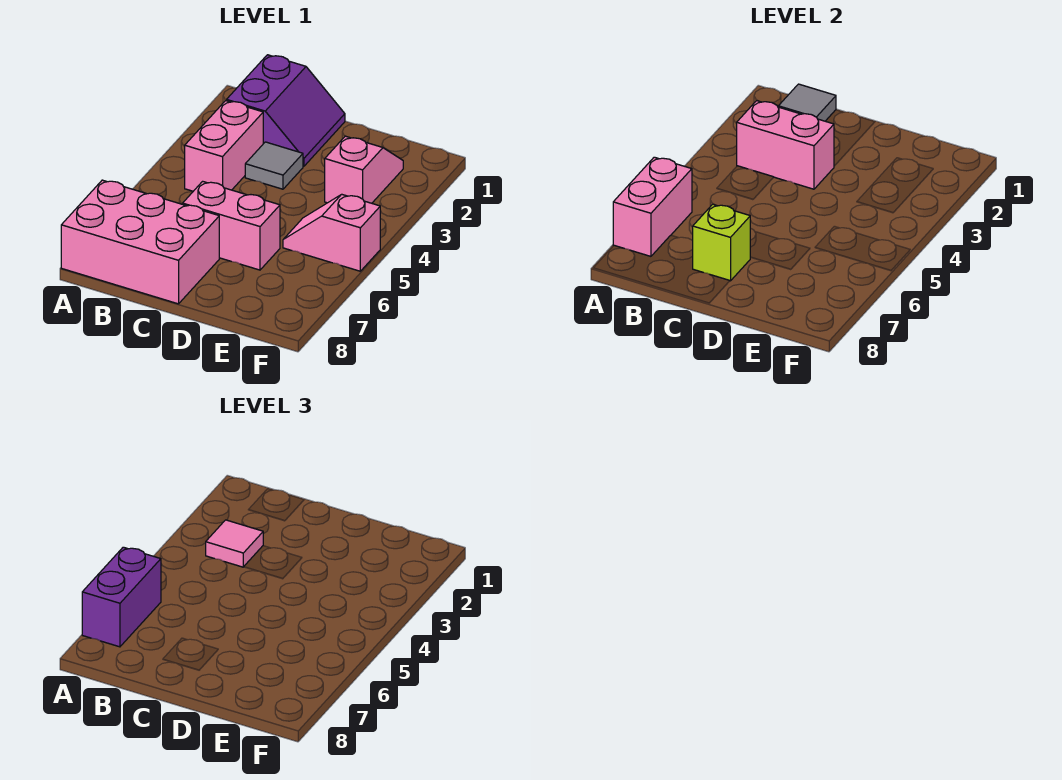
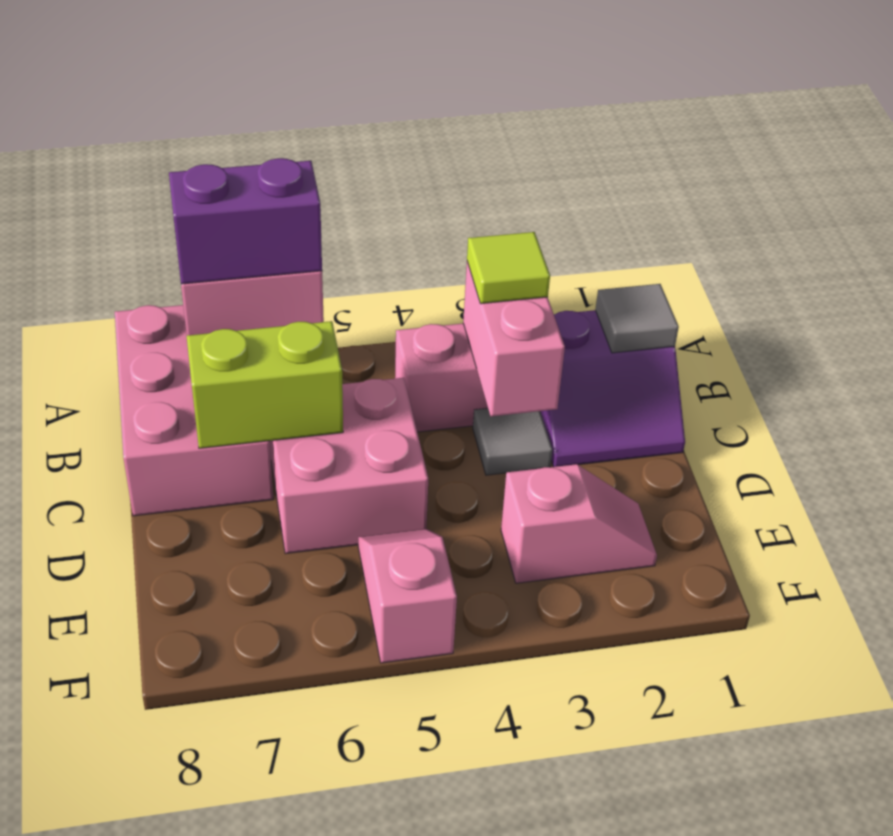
pink 1x1 tile [206,520,263,567] -> lime 1x1 tile [467,232,550,304]
pink 1x2 brick [183,181,280,270] -> pink 2x2 brick [270,378,428,554]
lime 1x1 brick [693,204,750,281] -> lime 1x2 brick [187,321,343,448]

